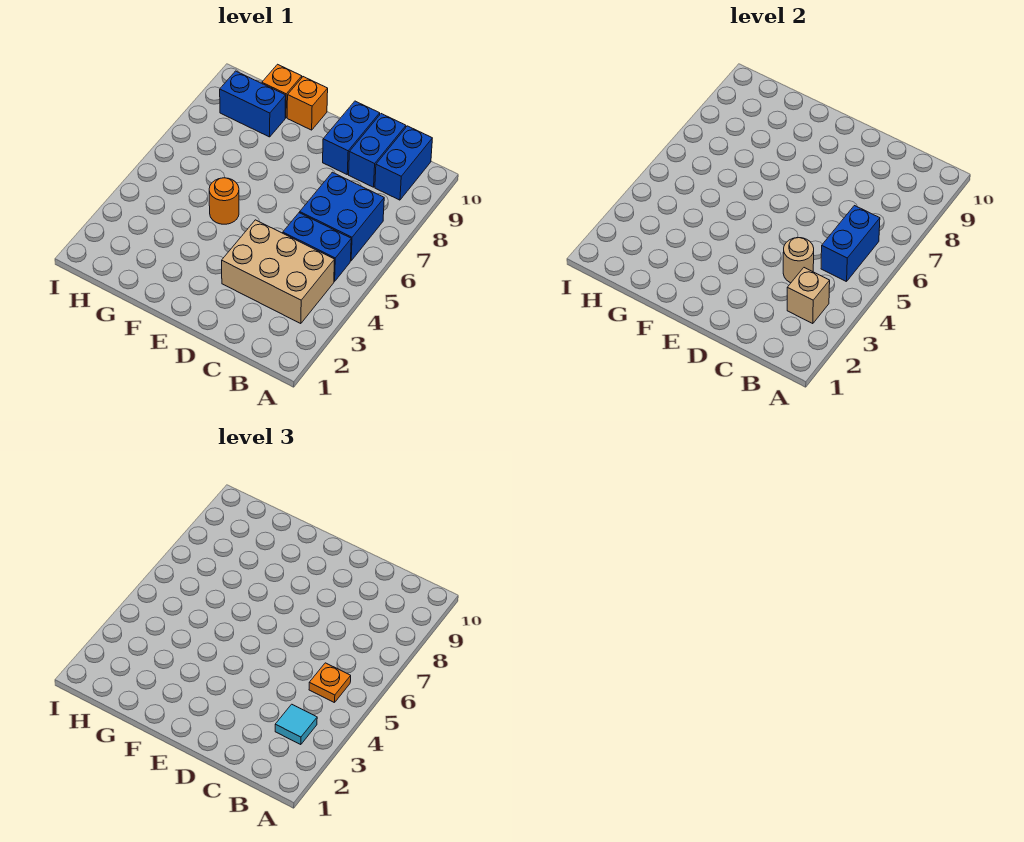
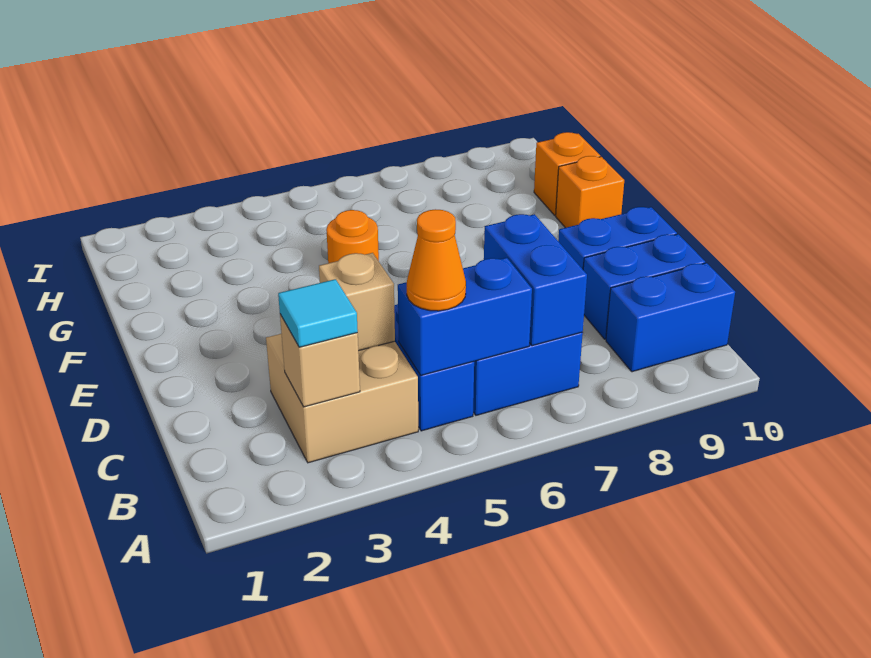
tan 2x3 brick [222,220,335,324] -> tan 2x2 brick [266,334,418,463]
orange 1x1 plate [309,663,351,703] -> orange 1x1 cone [407,209,466,311]
tan 1x1 round brick [783,238,814,283] -> tan 1x1 brick [319,253,395,351]
blue 1x2 brick [220,71,286,137] -> blue 1x2 brick moved to [484,214,587,346]

